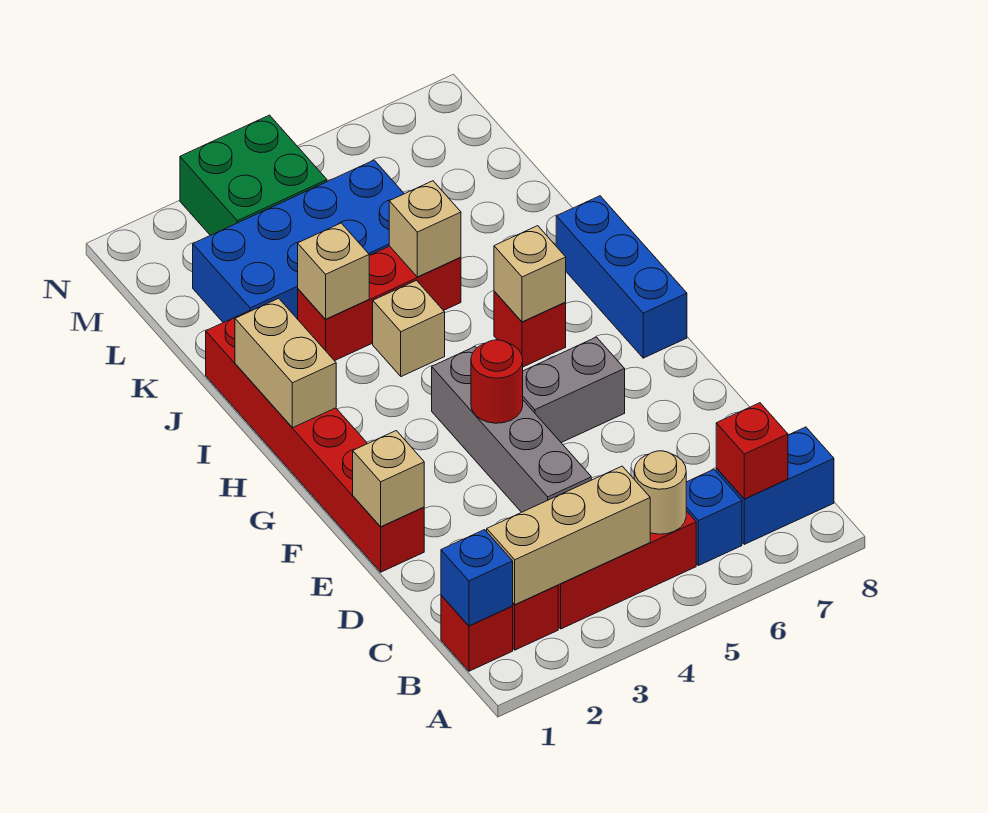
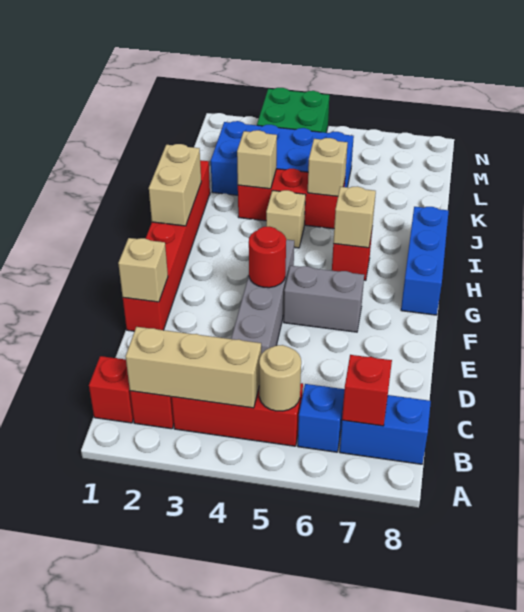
blue 1x1 brick [441,530,513,626] -> none

